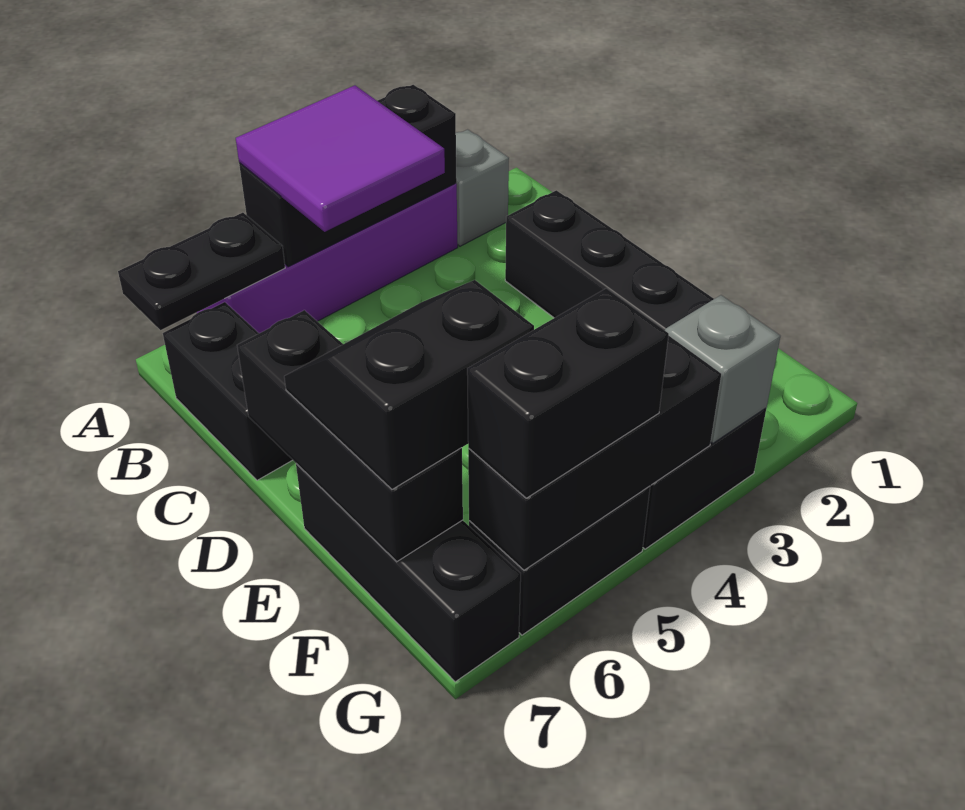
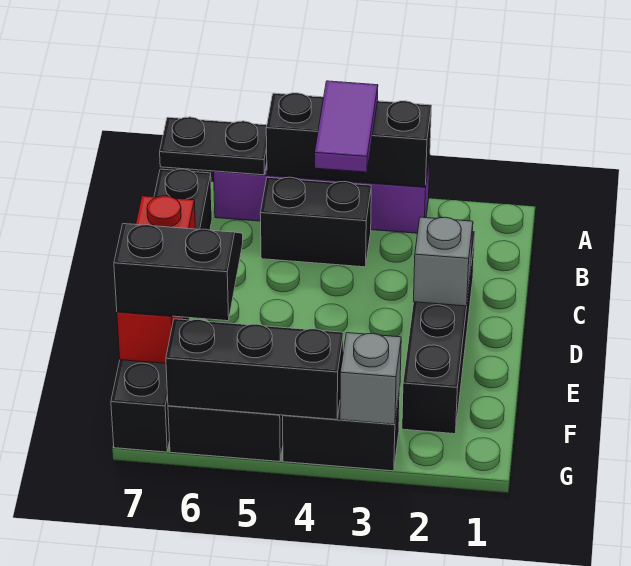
grey 1x1 brick [456,129,509,246] -> grey 1x1 brick moved to [413,217,473,306]
purple 2x2 tile [236,85,445,232] -> purple 1x2 tile [315,81,378,172]
black 1x3 brick [237,310,463,562] -> red 1x3 brick [117,196,195,363]
black 1x2 brick [467,288,669,498] -> black 1x2 brick moved to [260,177,371,267]

